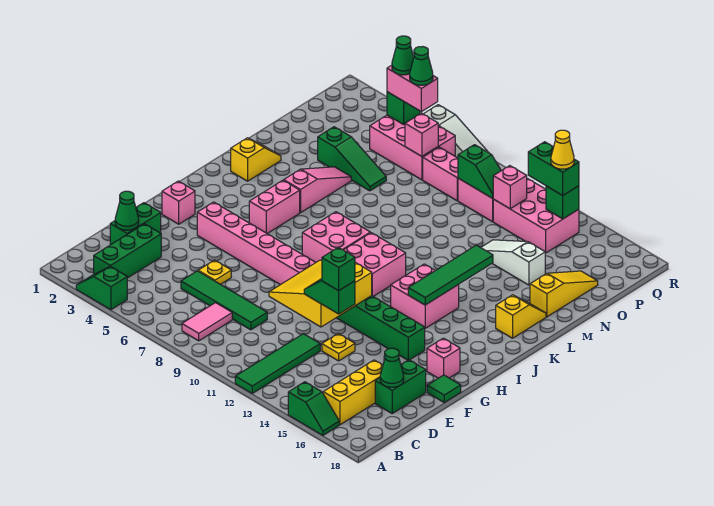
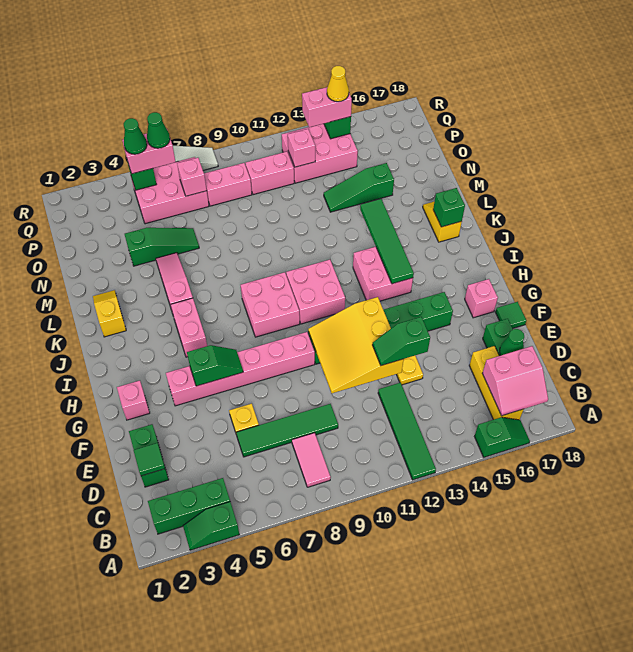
green 1x3 brick [94,224,161,278] -> green 1x3 brick turned to [148,478,230,534]
none -> pink 2x2 slope [482,346,548,416]
green 1x1 cone [115,191,139,230] -> green 1x1 tile [134,443,165,476]
green 1x1 brick [322,247,355,291] -> green 1x1 brick moved to [433,188,465,227]
yellow 1x3 slope [530,271,598,317] -> none
white 1x3 slope [481,240,545,285] -> green 1x3 slope [324,163,394,212]
green 1x2 slope [458,145,501,198] -> green 1x2 slope moved to [187,345,243,386]
green 1x2 brick [528,142,579,195] -> pink 1x2 brick [302,87,352,127]

